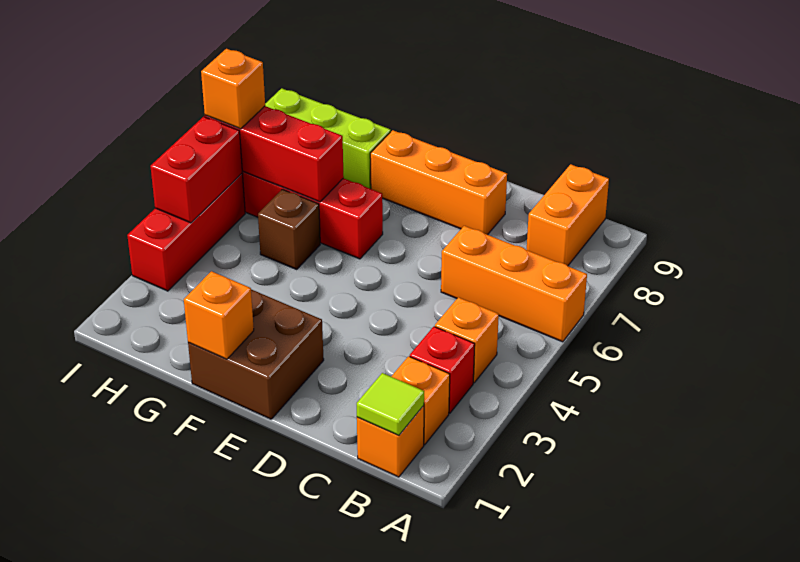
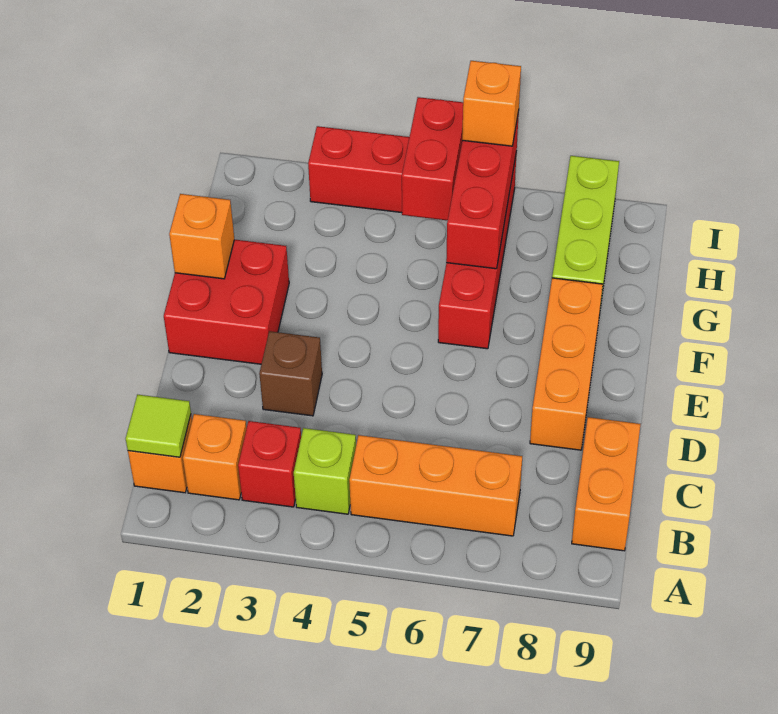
orange 1x3 brick [441,226,587,342] -> orange 1x3 brick turned to [349,435,522,536]
orange 1x1 brick [435,297,499,383] -> lime 1x1 brick [294,428,356,514]
orange 1x2 brick [527,164,609,266] -> orange 1x2 brick turned to [572,417,641,551]
brown 2x2 brick [188,289,324,419] -> red 2x2 brick [164,240,289,364]
brown 1x1 brick [258,189,320,269] -> brown 1x1 brick moved to [259,331,322,416]
red 1x2 brick [150,117,243,223] -> red 1x2 brick turned to [402,97,463,220]

